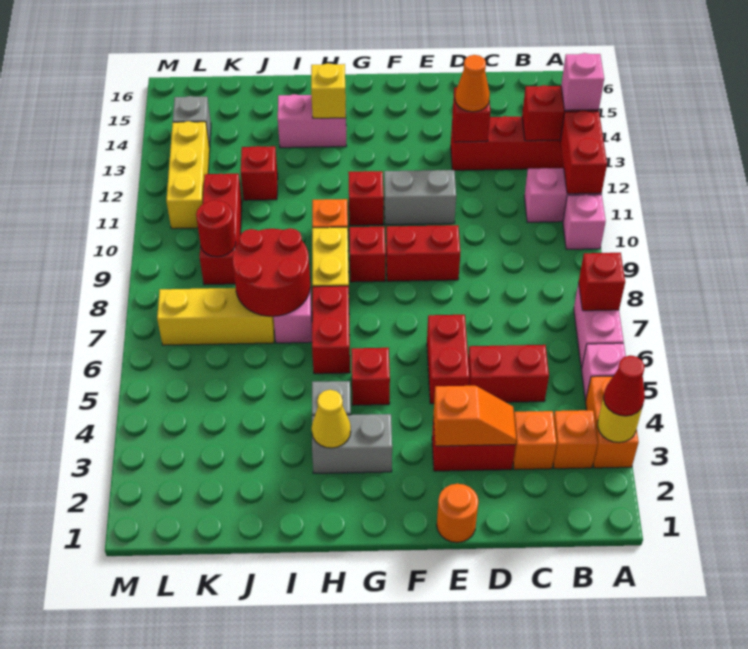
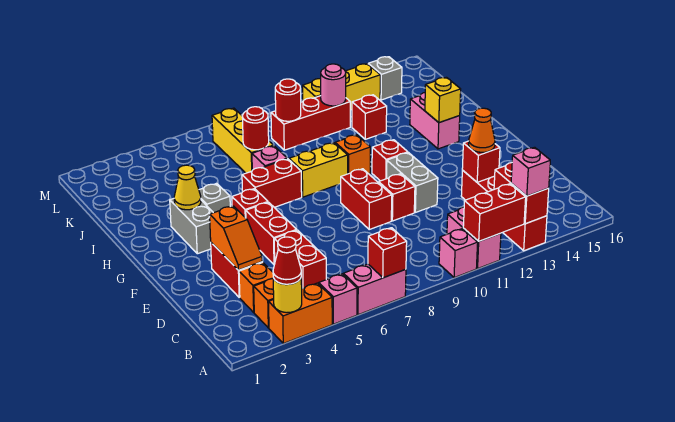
orange 1x1 round brick [437,484,478,543] -> none
red 1x2 brick [427,315,469,404] -> red 1x2 brick turned to [246,202,297,265]
red 1x1 brick [349,227,386,282] -> red 1x1 brick moved to [379,174,415,221]
red 2x2 round brick [232,228,310,317] -> red 1x1 round brick [242,107,269,150]
none -> pink 1x1 round brick [321,64,346,106]

